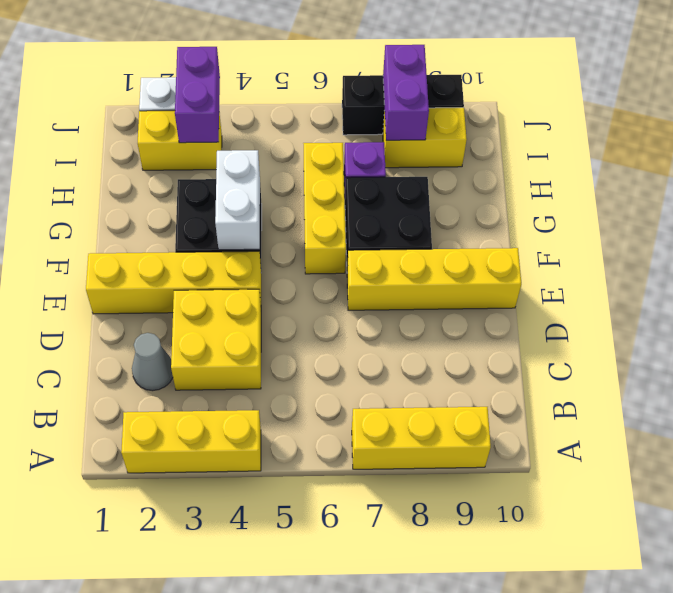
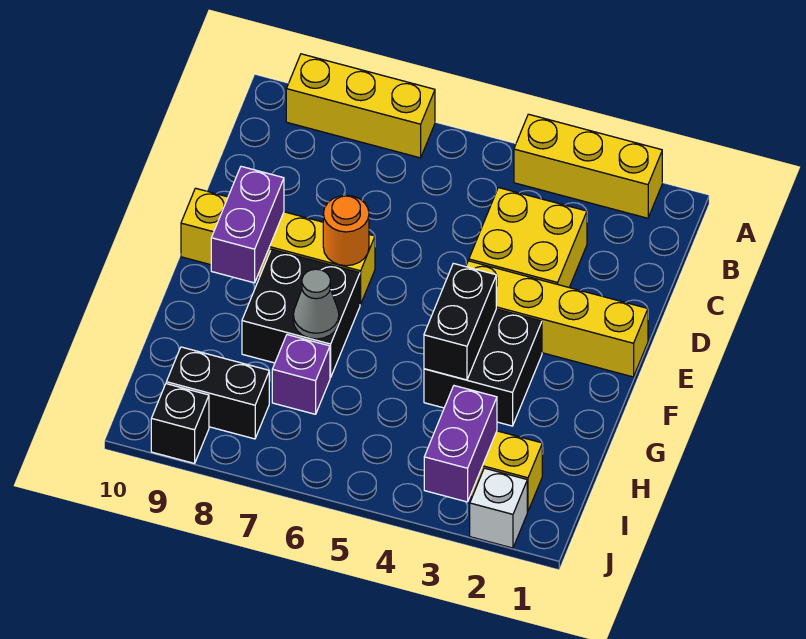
grey 1x1 cone [132,333,173,391] -> grey 1x1 cone moved to [293,269,339,339]
none -> orange 1x1 round brick [323,195,369,266]
white 1x2 brick [215,150,260,250] -> black 1x2 brick [424,263,496,380]
yellow 1x3 brick [303,143,346,274] -> none
yellow 1x2 brick [383,108,467,168] -> black 1x2 brick [166,347,269,439]
purple 1x2 brick [383,45,429,140] -> purple 1x2 brick moved to [211,166,284,283]
black 1x3 brick [342,75,464,135] -> black 1x1 brick [151,384,209,463]

